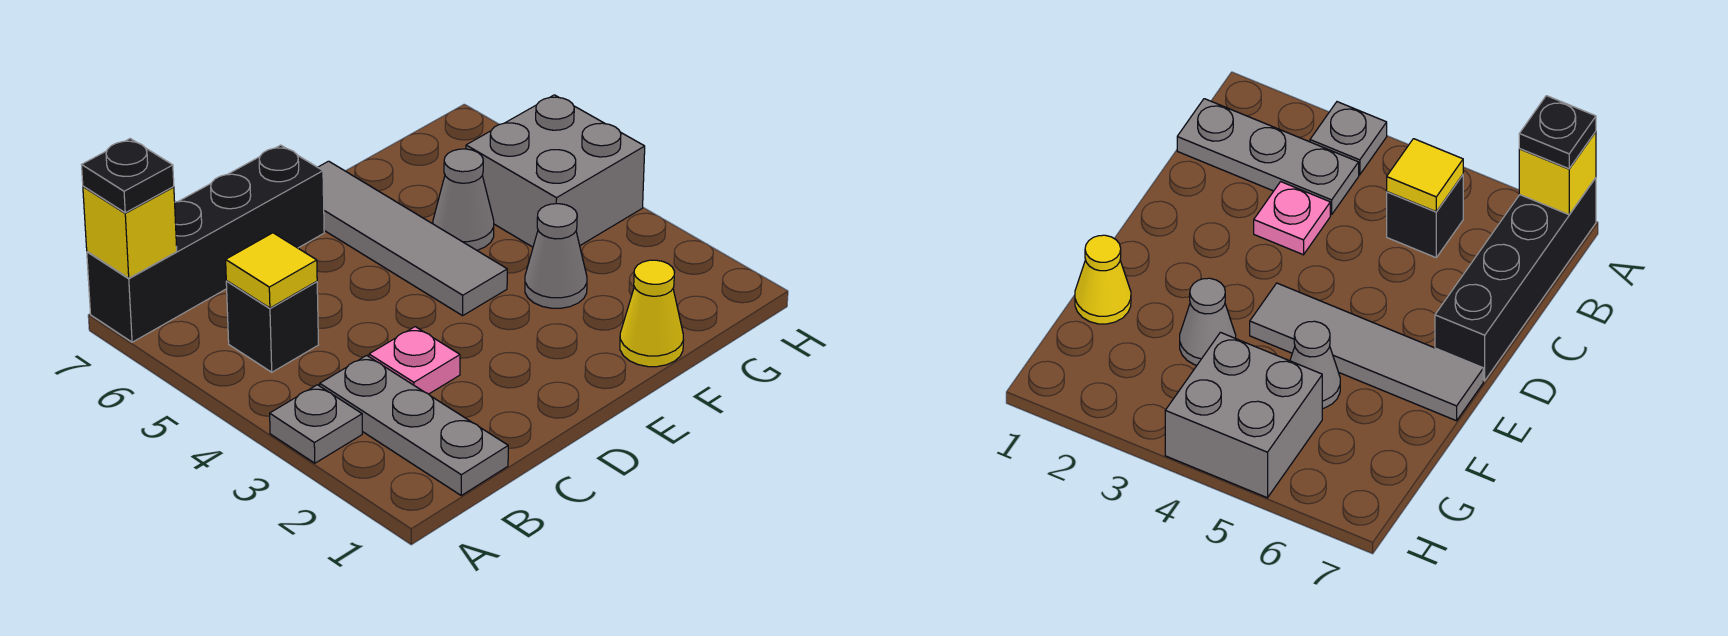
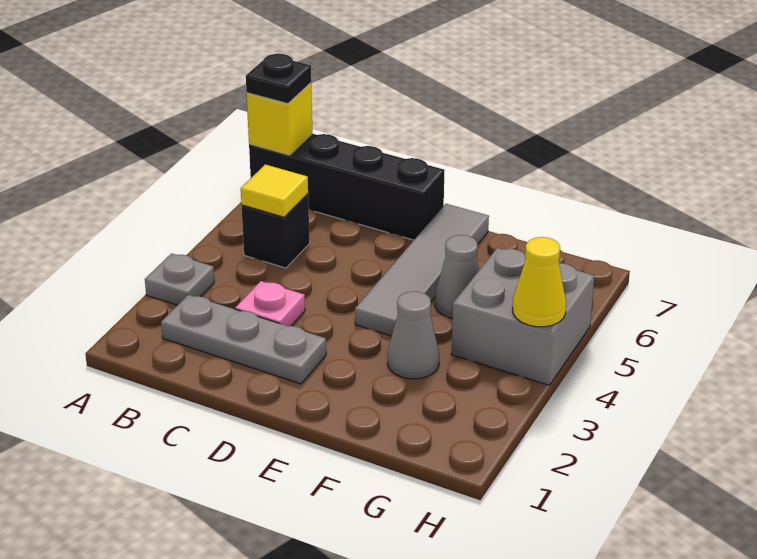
grey 1x3 plate [320,355,508,495] -> grey 1x3 plate turned to [161,295,326,384]
yellow 1x1 cone [620,260,684,367] -> yellow 1x1 cone moved to [512,237,566,327]

